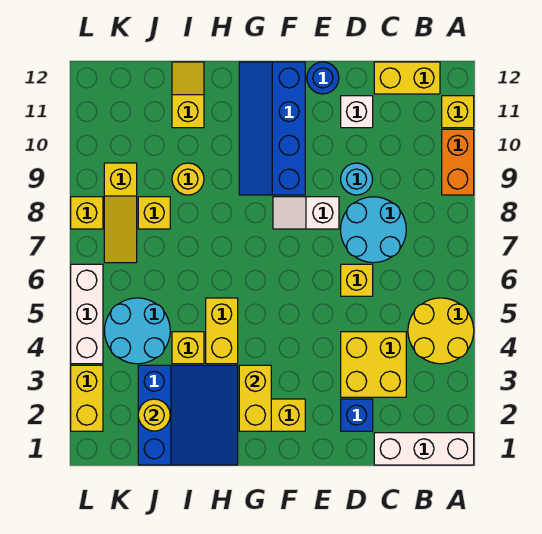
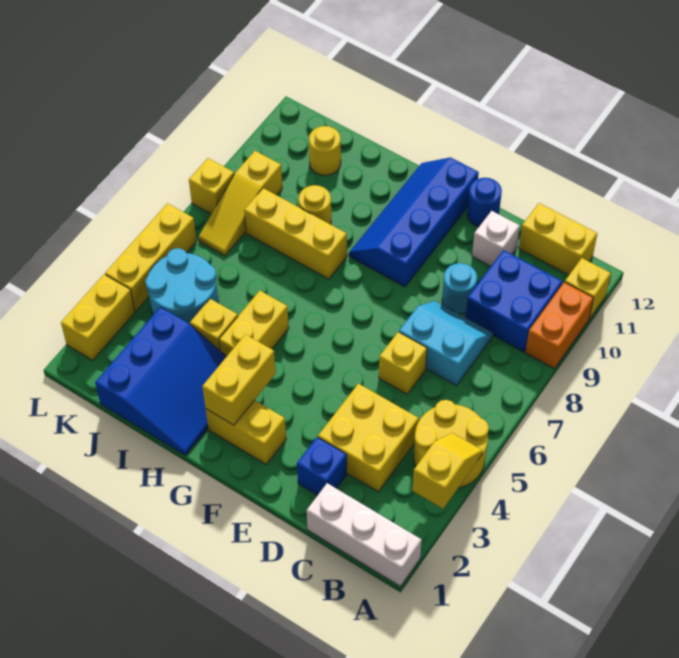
none -> blue 2x2 brick [466,250,563,352]
cyan 2x2 round brick [341,197,406,263] -> cyan 2x2 slope [399,301,493,386]
white 1x2 slope [273,197,339,229] -> none
yellow 1x2 slope [172,62,204,128] -> yellow 1x2 slope moved to [413,433,483,509]
yellow 1x1 round brick [138,399,170,431] -> yellow 1x1 round brick moved to [309,126,341,175]
yellow 1x1 brick [138,197,170,229] -> yellow 1x3 brick [244,188,347,279]
white 1x3 brick [71,264,103,364] -> yellow 1x3 brick [105,203,197,311]

